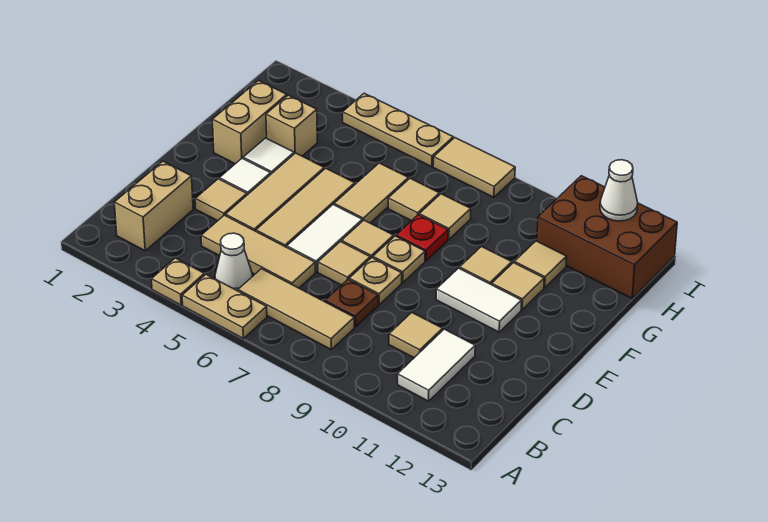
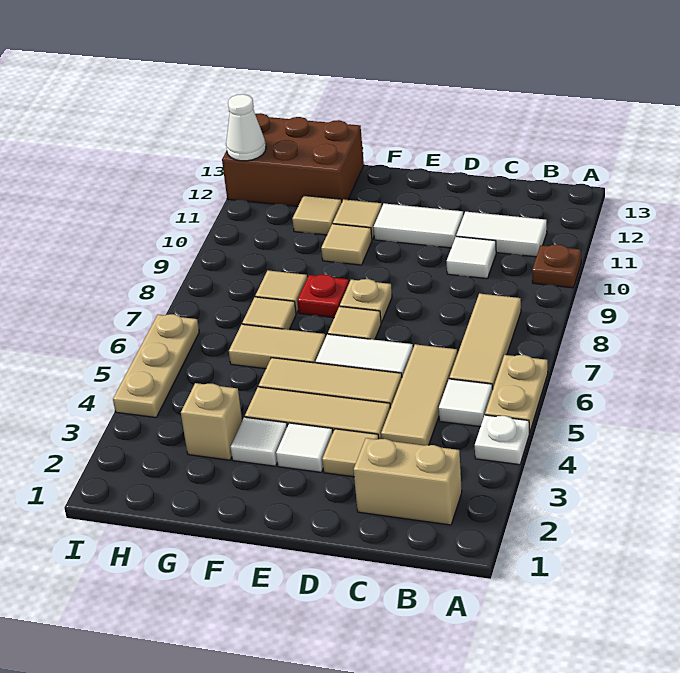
tan 1x1 plate [152,258,204,305] -> white 1x1 plate [475,415,529,465]
white 1x1 cone [215,233,252,291] -> white 1x1 tile [439,379,493,427]
brown 1x1 plate [325,279,378,327] -> brown 1x1 plate moved to [532,244,581,288]
tan 1x1 tile [389,313,443,358] -> white 1x1 tile [447,237,496,279]
tan 1x1 tile [318,242,370,285] -> none
tan 1x1 plate [349,258,402,304] -> none
white 1x2 tile [436,268,522,332] -> white 1x2 tile turned to [374,203,464,248]
tan 1x2 brick [212,81,287,164] -> none
brown 2x3 brick [537,176,677,298] -> brown 2x3 brick turned to [222,113,364,207]
tan 1x2 tile [433,138,515,197] -> none

